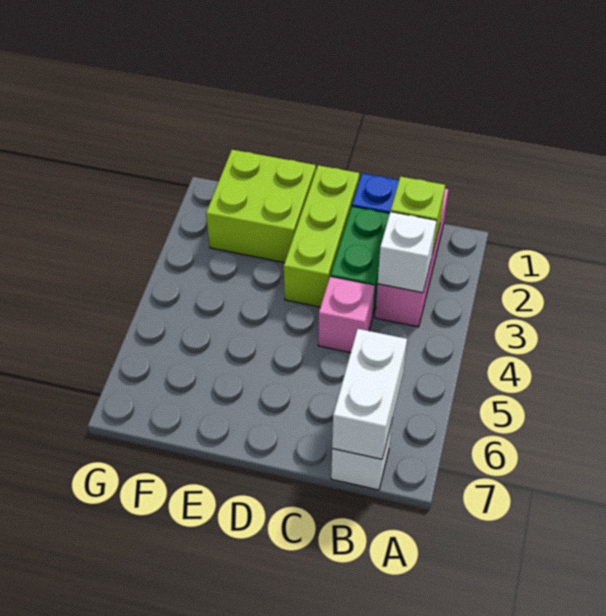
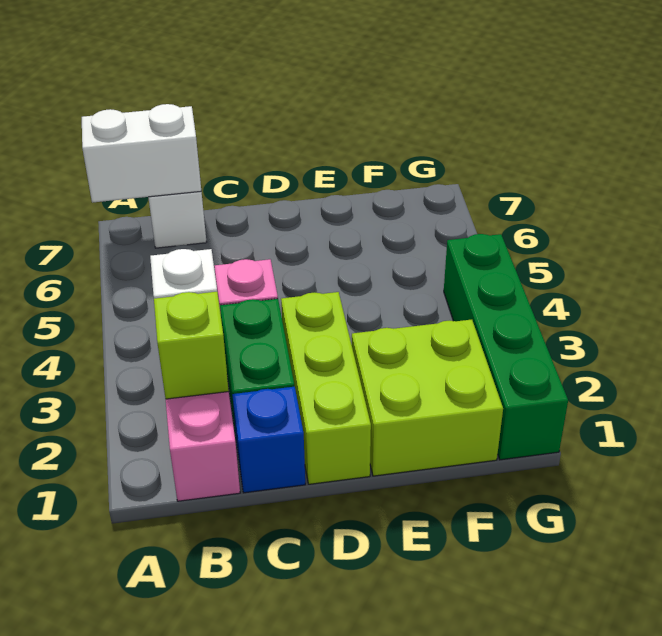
white 1x2 brick [332,329,407,459] -> white 1x2 brick turned to [82,104,201,203]
none -> green 1x4 brick [444,234,568,460]

